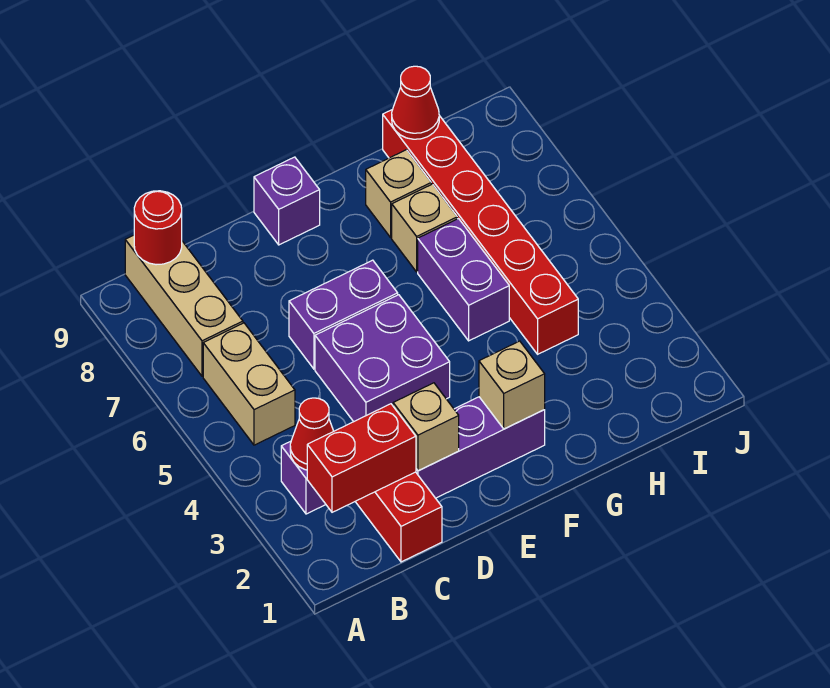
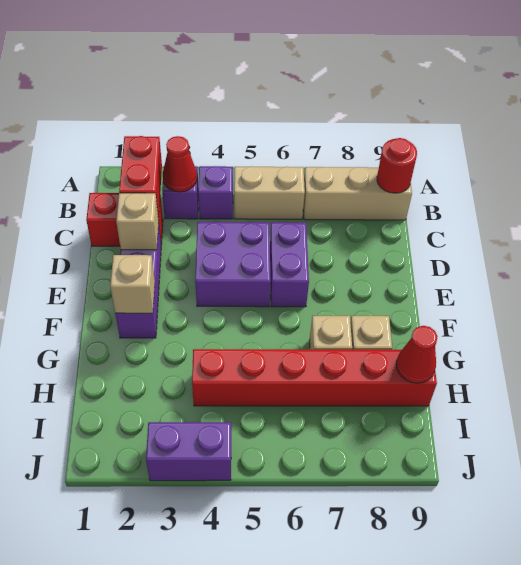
purple 1x1 brick [254,157,320,245] -> purple 1x1 brick moved to [198,166,233,219]
purple 1x2 brick [418,219,509,341] -> purple 1x2 brick moved to [146,422,231,481]

